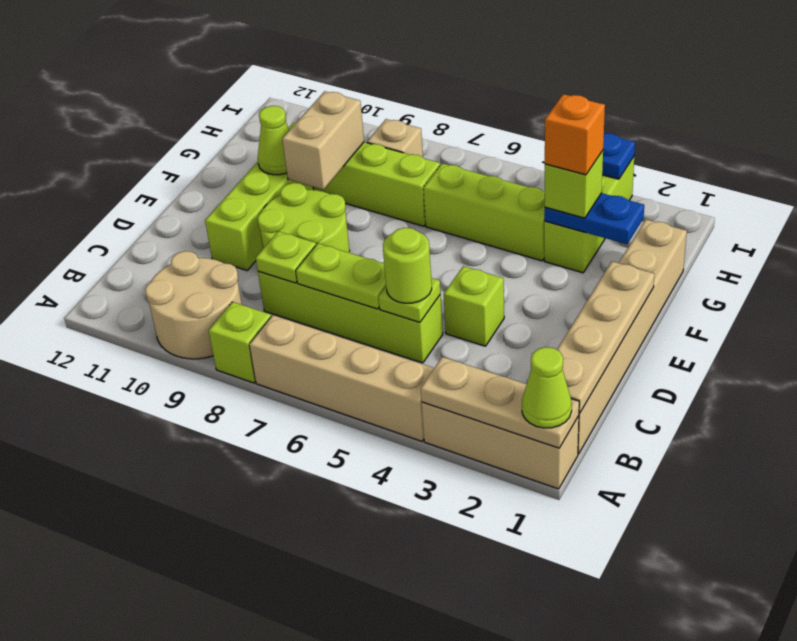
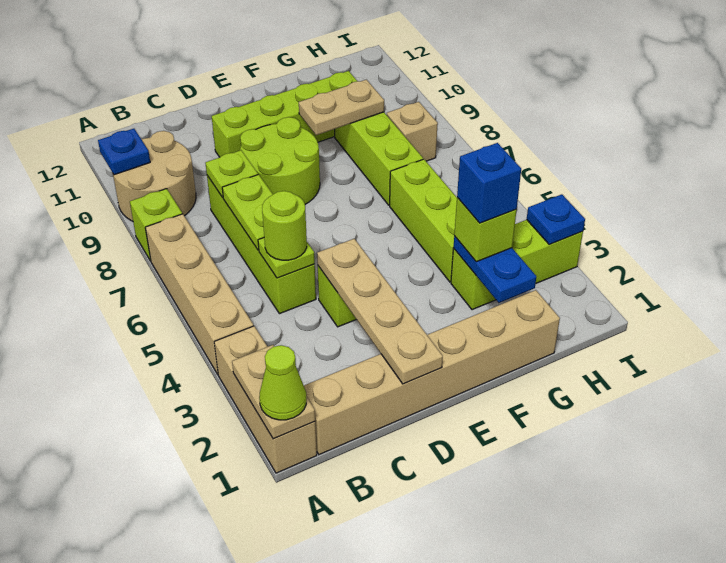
tan 1x3 plate [421,357,579,448] -> tan 1x2 plate [232,345,315,439]
none -> blue 1x1 plate [98,129,150,175]
tan 1x4 plate [557,261,654,413] -> tan 1x4 plate turned to [317,239,443,384]
tan 1x2 brick [282,91,364,190] -> tan 1x2 plate [299,80,384,135]
lime 1x1 cone [258,106,289,175] -> none
orange 1x1 brick [545,94,605,175] -> blue 1x1 brick [457,143,521,223]

